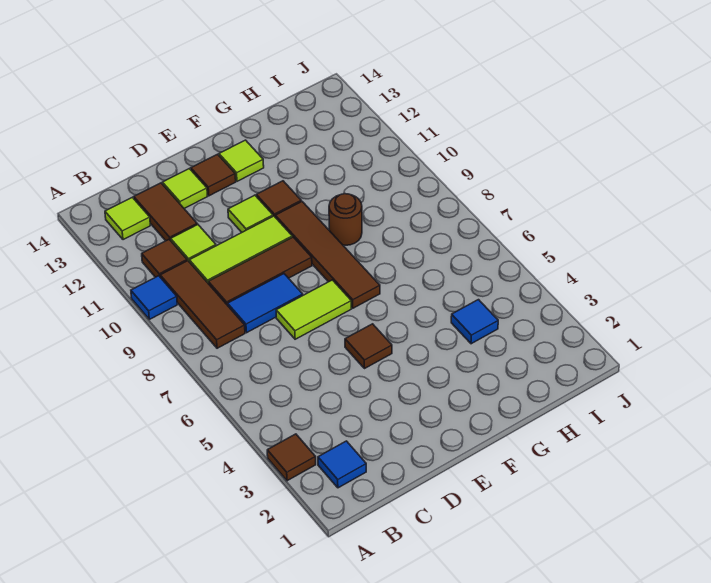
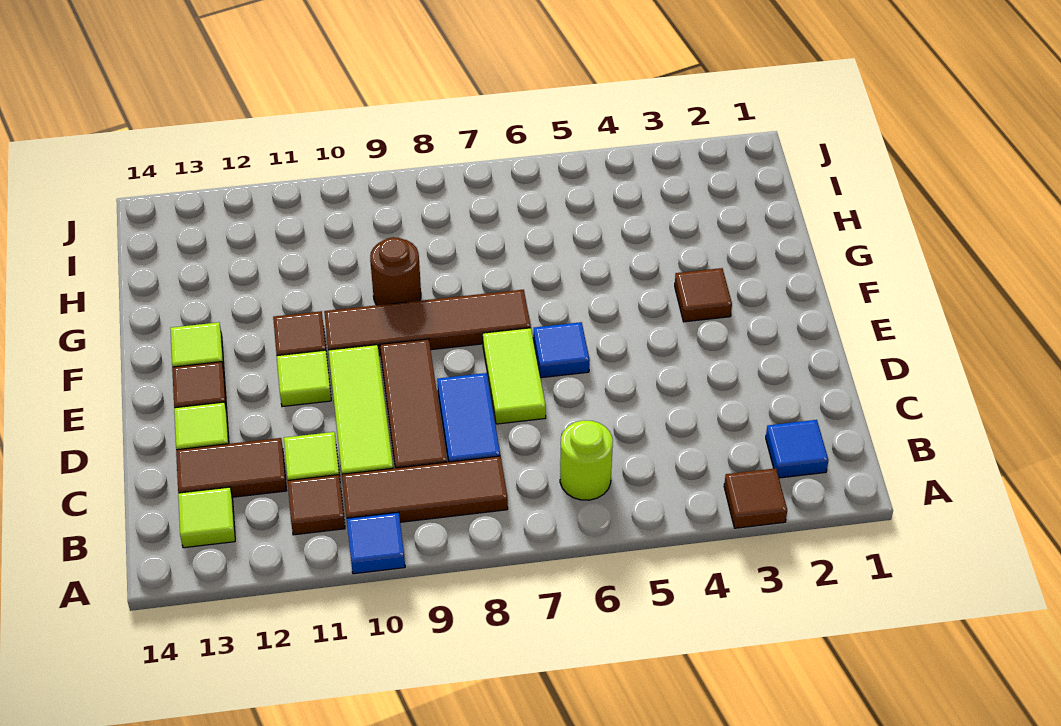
none -> lime 1x1 round brick [560,420,613,500]
brown 1x1 tile [345,324,392,369] -> brown 1x1 tile moved to [675,268,732,322]
blue 1x1 tile [451,300,498,344] -> blue 1x1 tile moved to [533,322,590,378]

